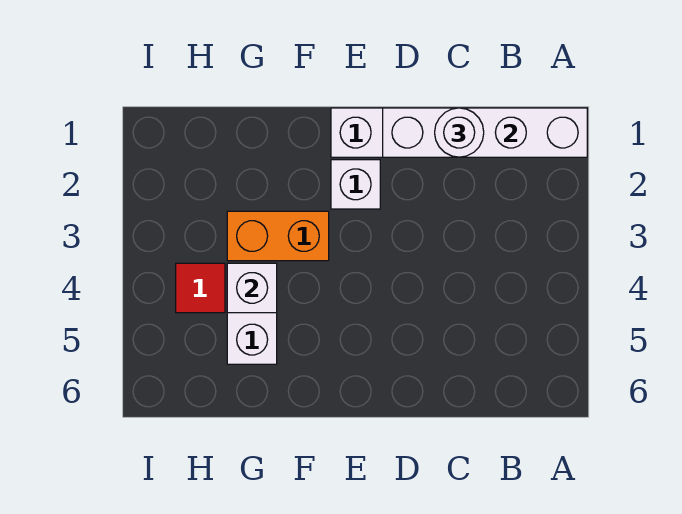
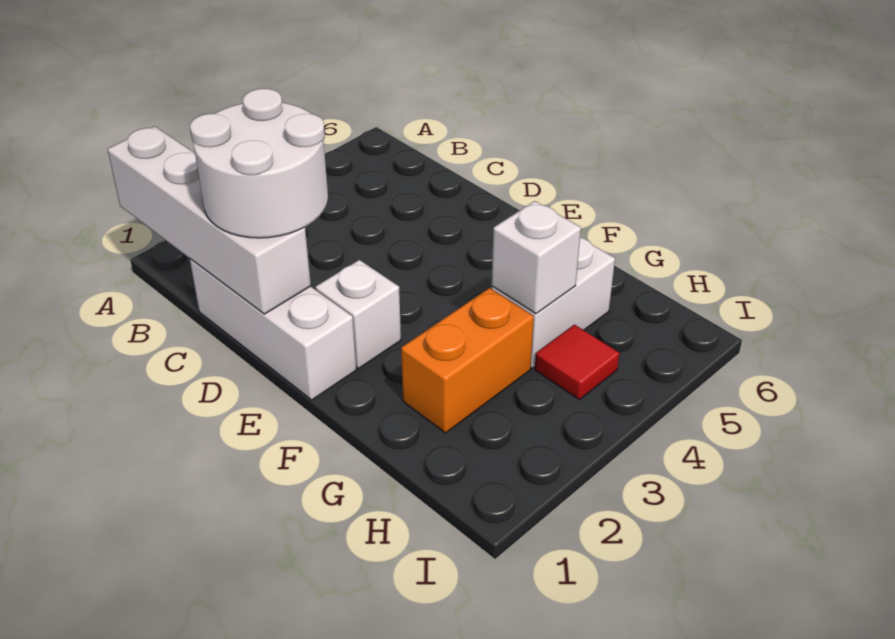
white 1x1 round brick [435,108,484,157] -> white 2x2 round brick [190,89,328,238]
orange 1x2 brick [227,211,329,261] -> orange 1x2 brick turned to [401,288,534,433]

